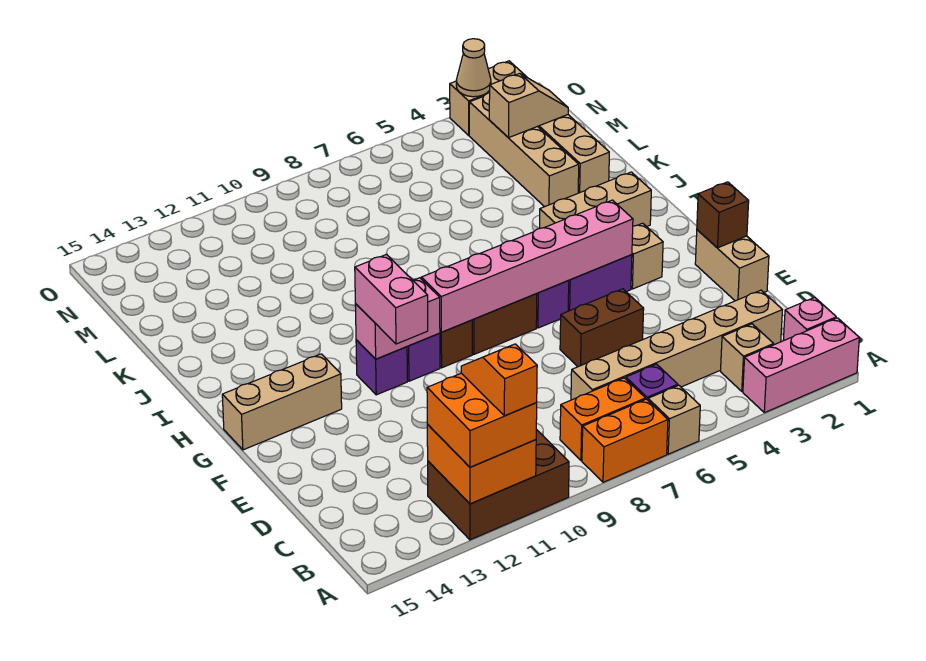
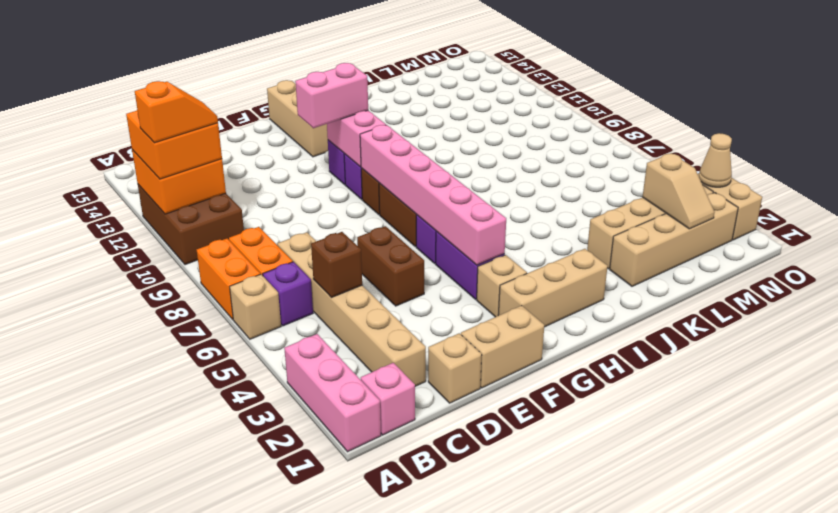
tan 1x1 brick [721,324,774,391] -> tan 1x1 brick moved to [428,333,482,403]
brown 1x1 brick [697,182,749,248] -> brown 1x1 brick moved to [311,232,362,298]
tan 1x3 brick [540,172,651,228] -> tan 1x3 brick turned to [498,249,608,327]

